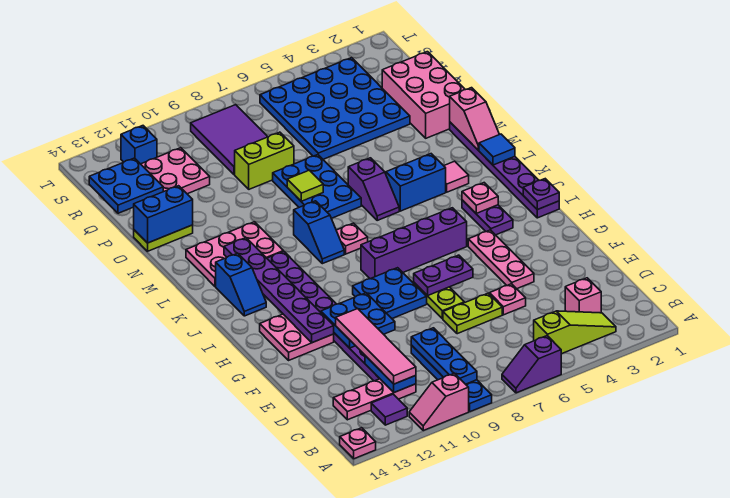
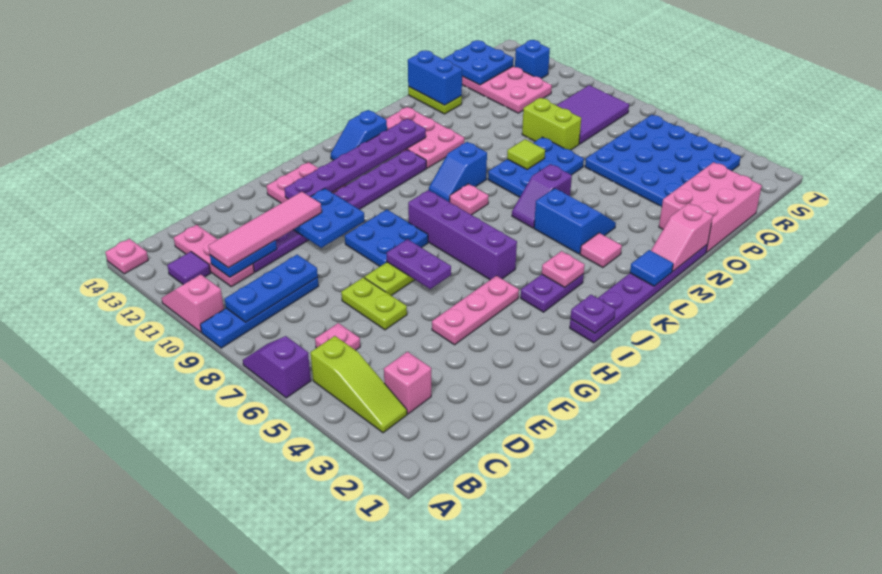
pink 1x1 plate [489,284,526,315] -> pink 1x1 plate moved to [315,323,360,350]

